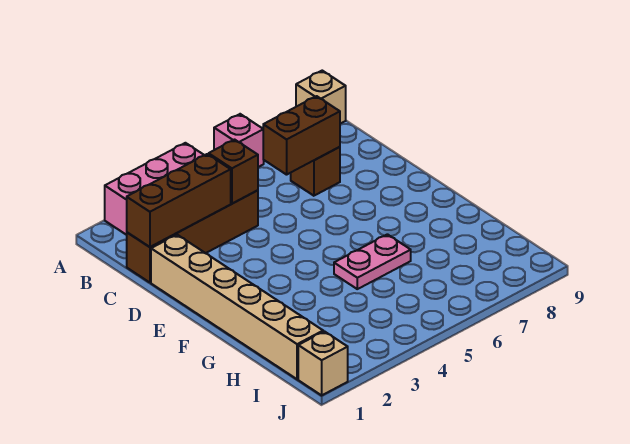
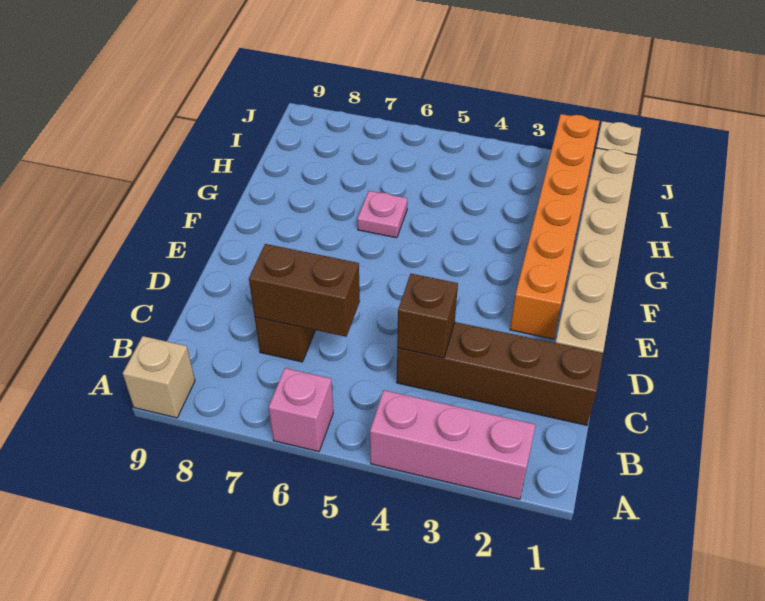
brown 1x3 brick [127,154,231,247] -> none
none -> orange 1x6 brick [510,114,600,339]
pink 1x2 plate [334,234,411,289] -> pink 1x1 plate [357,191,407,238]

